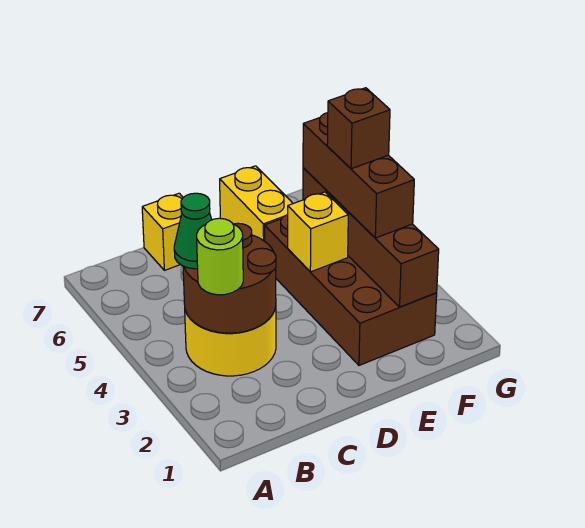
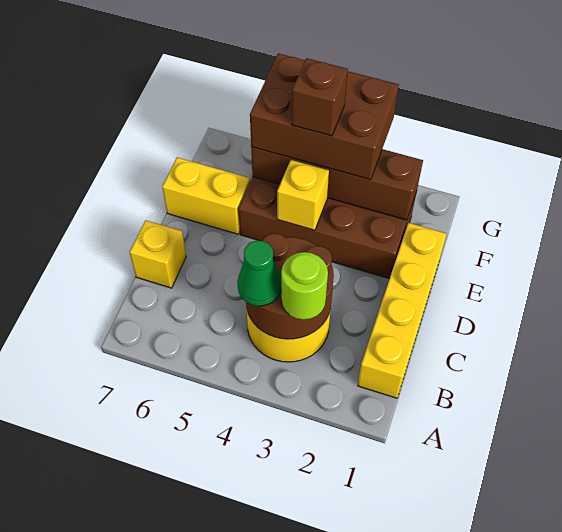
none -> yellow 1x4 brick [358,223,447,398]
brown 1x3 brick [303,113,414,238] -> brown 2x3 brick [250,53,399,180]

